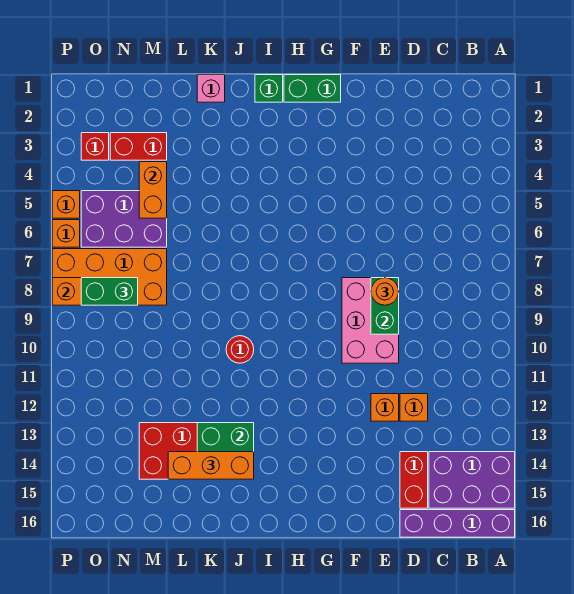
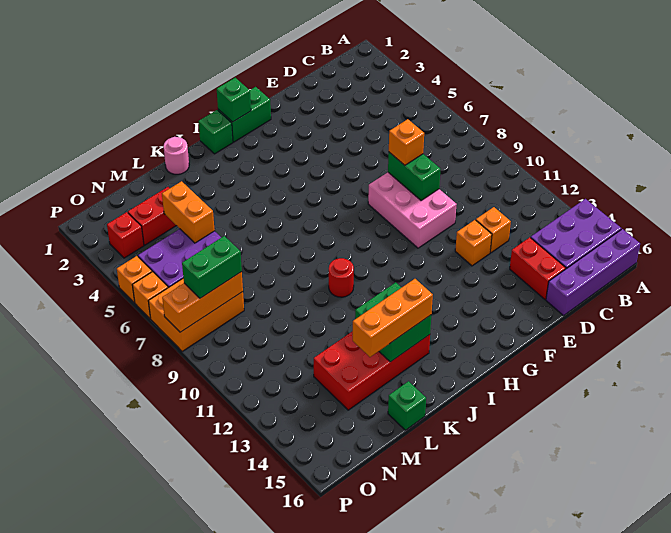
orange 1x1 round brick [371,278,399,305] -> orange 1x1 brick [389,119,424,165]
none -> green 1x1 brick [217,78,251,122]
pink 1x1 brick [197,75,225,102] -> pink 1x1 round brick [164,137,189,174]
none -> green 1x1 brick [388,381,426,430]
orange 2x4 brick [52,249,167,305] -> orange 2x3 brick [148,278,244,351]

